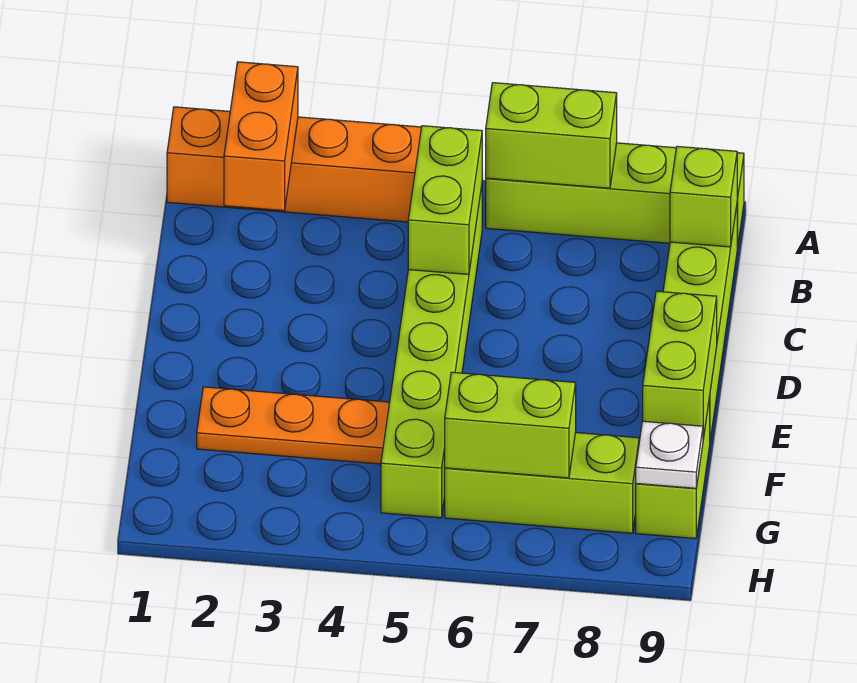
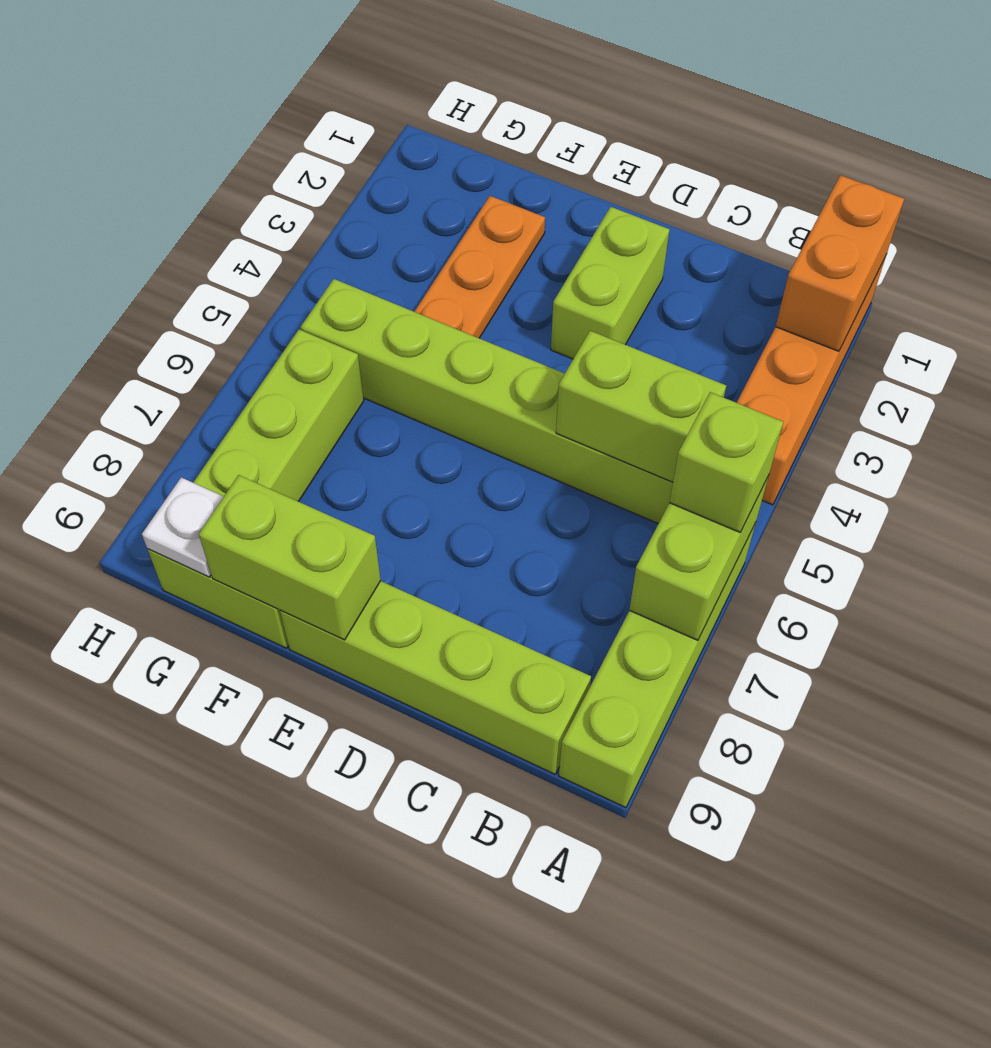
orange 1x2 brick [224,62,298,211] -> orange 1x2 brick turned to [776,175,904,351]
lime 1x1 brick [670,146,737,247] -> lime 1x1 brick moved to [669,392,783,532]
lime 1x2 brick [445,372,576,478] -> lime 1x2 brick moved to [551,207,670,359]

